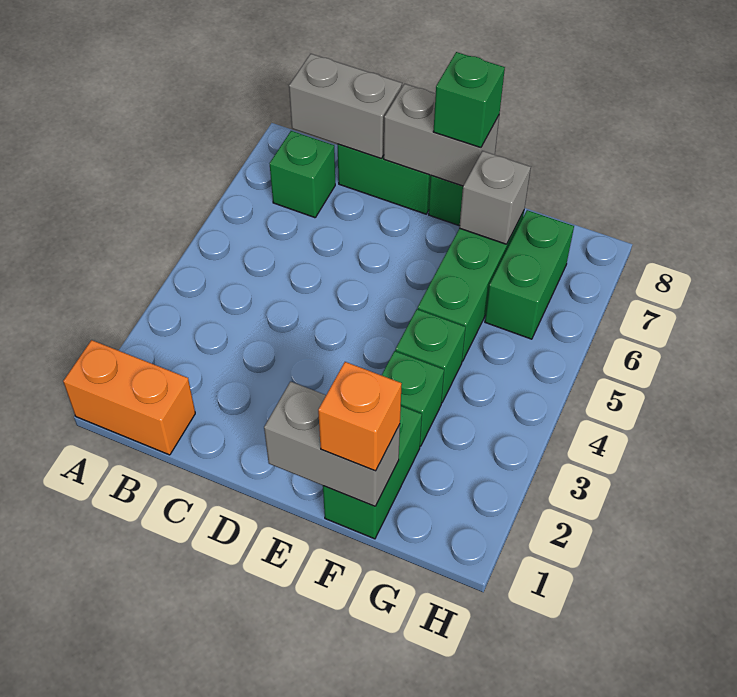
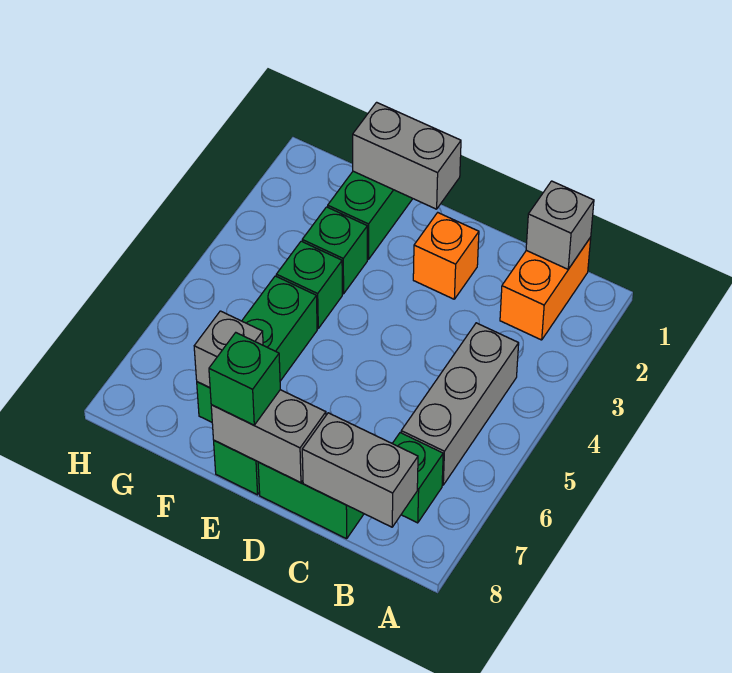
orange 1x2 brick [63,340,195,455] -> orange 1x2 brick turned to [500,237,591,340]
none -> grey 1x1 brick [526,181,594,269]
none -> grey 1x3 brick [401,323,519,485]
orange 1x1 brick [318,362,402,471] -> orange 1x1 brick moved to [413,213,479,299]
green 1x2 brick [485,210,574,339] -> none

